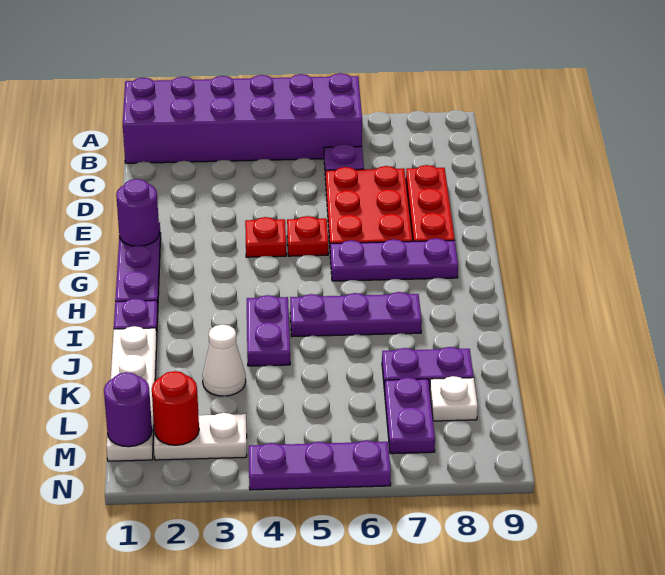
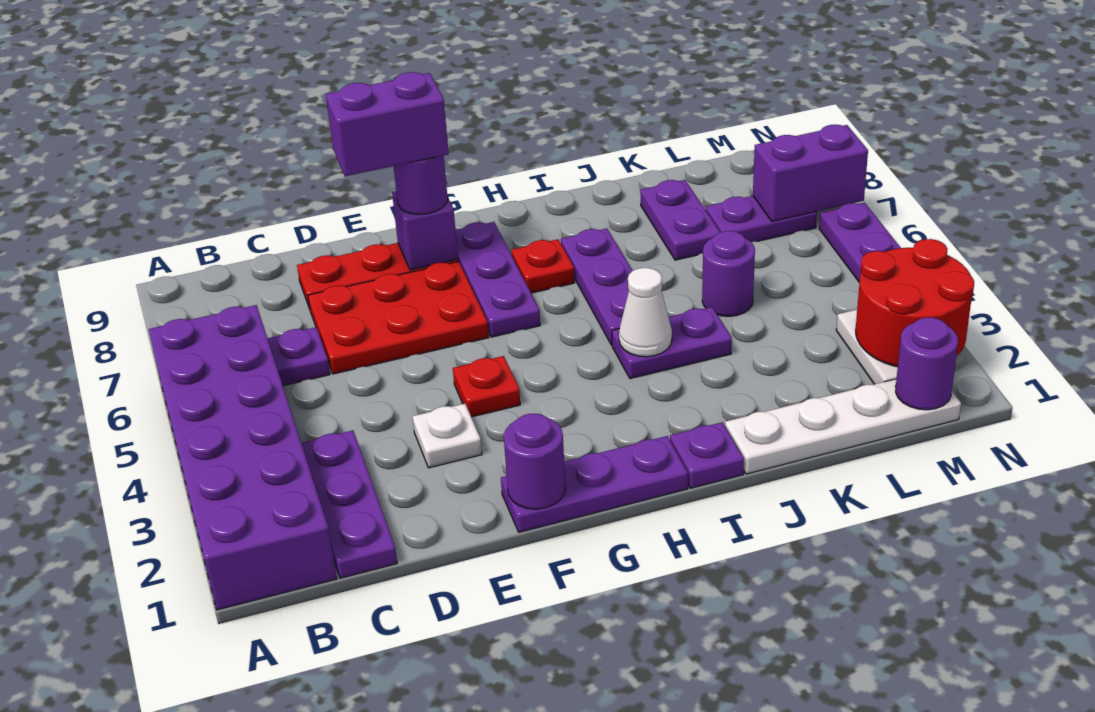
none -> purple 1x3 plate [301,430,397,578]
none -> purple 1x2 brick [326,72,449,176]
red 1x1 plate [287,216,328,256] -> red 1x1 plate moved to [511,239,574,293]
none -> purple 1x1 brick [392,191,458,270]
none -> purple 1x1 round brick [393,156,448,214]
white 1x1 cone [202,325,246,396] -> white 1x1 cone moved to [619,268,672,357]
none -> purple 1x1 round brick [702,231,755,316]
white 1x1 plate [430,376,478,421] -> white 1x1 plate moved to [412,404,482,468]
red 1x1 round brick [152,371,199,445] -> red 2x2 round brick [856,239,974,367]
none -> purple 1x2 brick [753,125,868,222]

